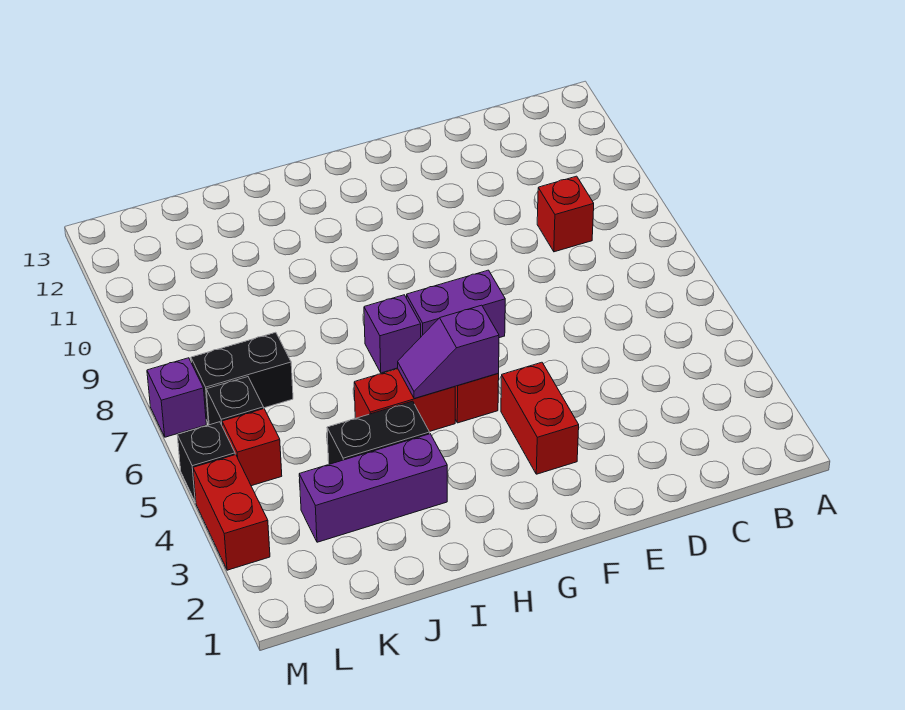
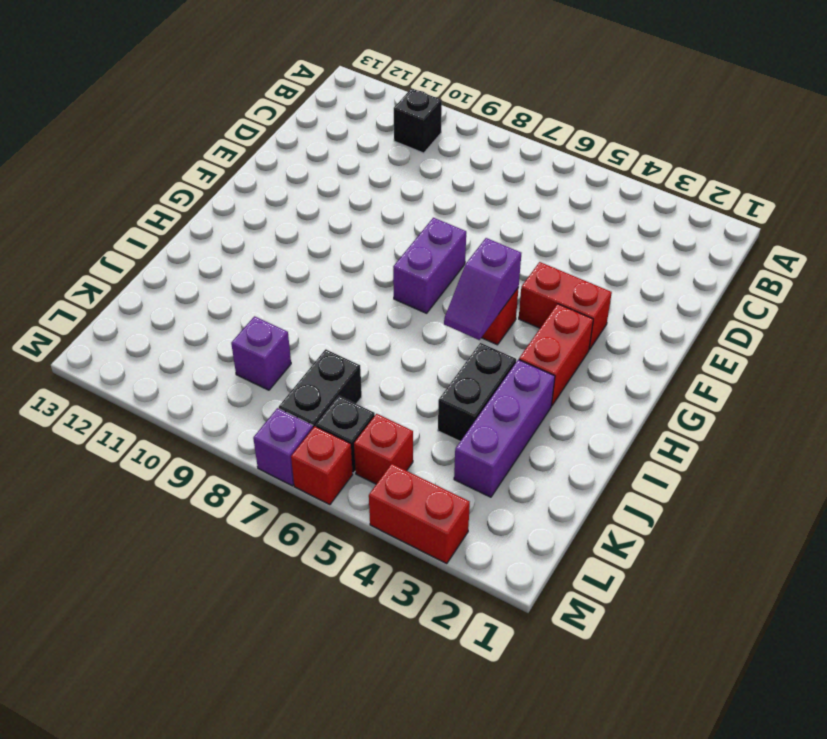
red 1x1 brick [537,176,594,252] -> red 1x1 brick moved to [291,426,353,505]
red 1x2 brick [354,369,455,432] -> red 1x2 brick moved to [519,304,593,406]
purple 1x1 brick [364,295,421,373] -> purple 1x1 brick moved to [231,316,291,390]
black 1x1 brick [177,422,235,503] -> black 1x1 brick moved to [394,88,442,153]

